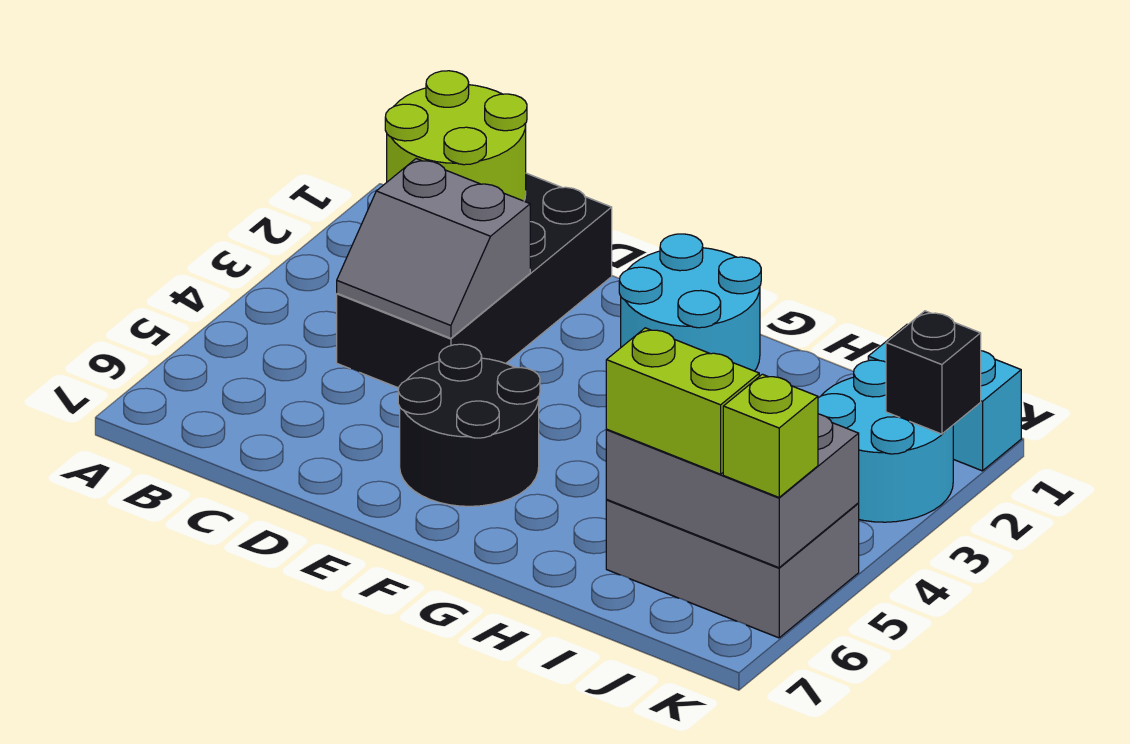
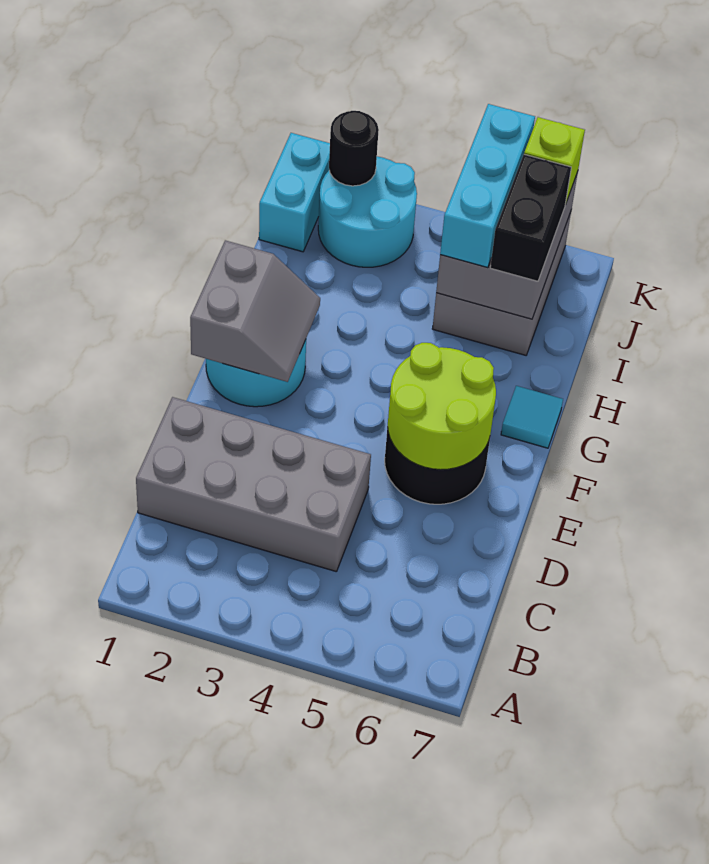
lime 2x2 round brick [385,71,527,201] -> lime 2x2 round brick moved to [388,343,496,470]
black 2x4 brick [337,173,612,388] -> grey 2x4 brick [136,397,371,572]
grey 2x2 slope [337,159,530,338] -> grey 2x2 slope moved to [190,240,320,382]
none -> cyan 1x1 tile [501,386,563,448]
none -> cyan 1x3 brick [440,104,535,268]
lime 1x2 brick [606,328,759,474] -> black 1x2 brick [490,154,571,281]
black 1x1 brick [886,311,981,434] -> black 1x1 round brick [329,111,379,186]

